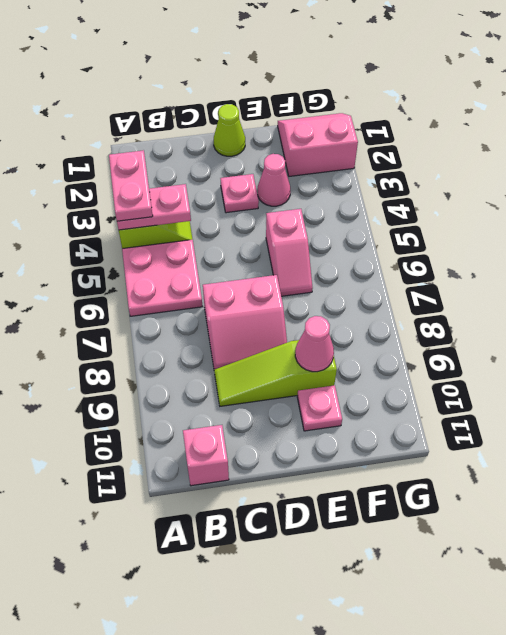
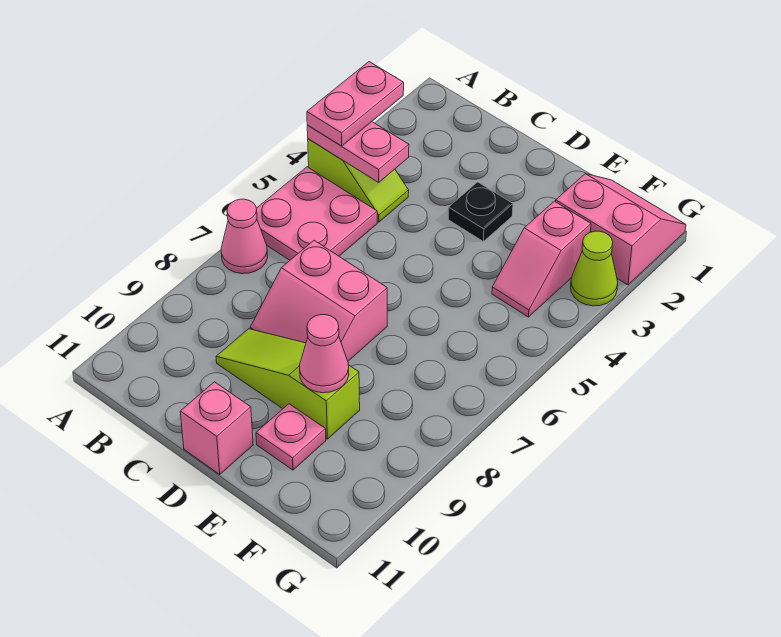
pink 1x1 brick [183,425,229,486] -> pink 1x1 brick moved to [180,382,253,474]
lime 1x1 cone [214,104,245,156] -> lime 1x1 cone moved to [571,231,618,306]
pink 1x1 plate [220,174,259,213] -> black 1x1 plate [448,182,513,241]
pink 1x1 cone [258,154,290,206] -> pink 1x1 cone moved to [221,199,268,274]
pink 1x2 slope [266,209,313,296] -> pink 1x2 slope moved to [492,201,591,317]

